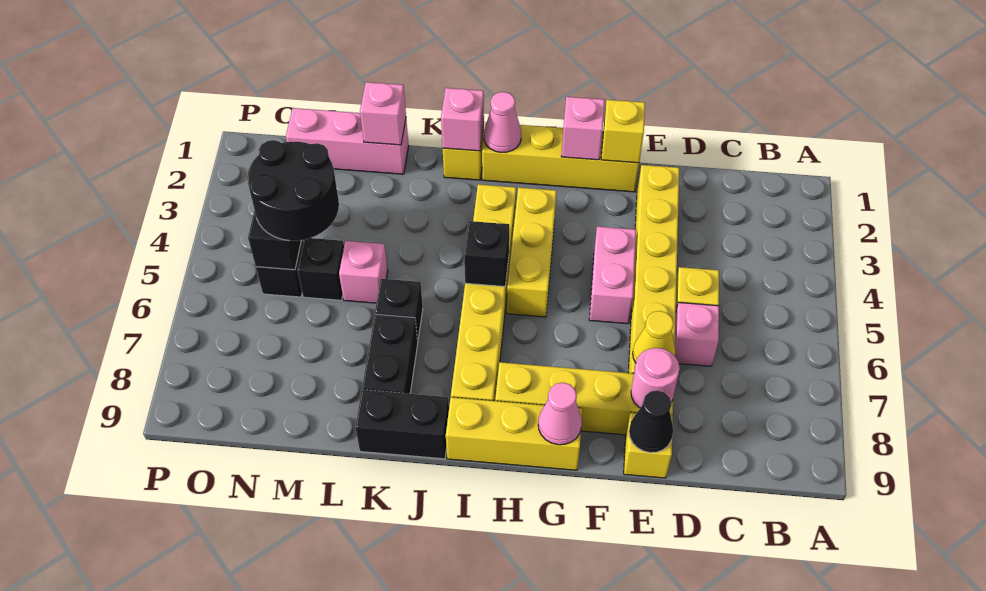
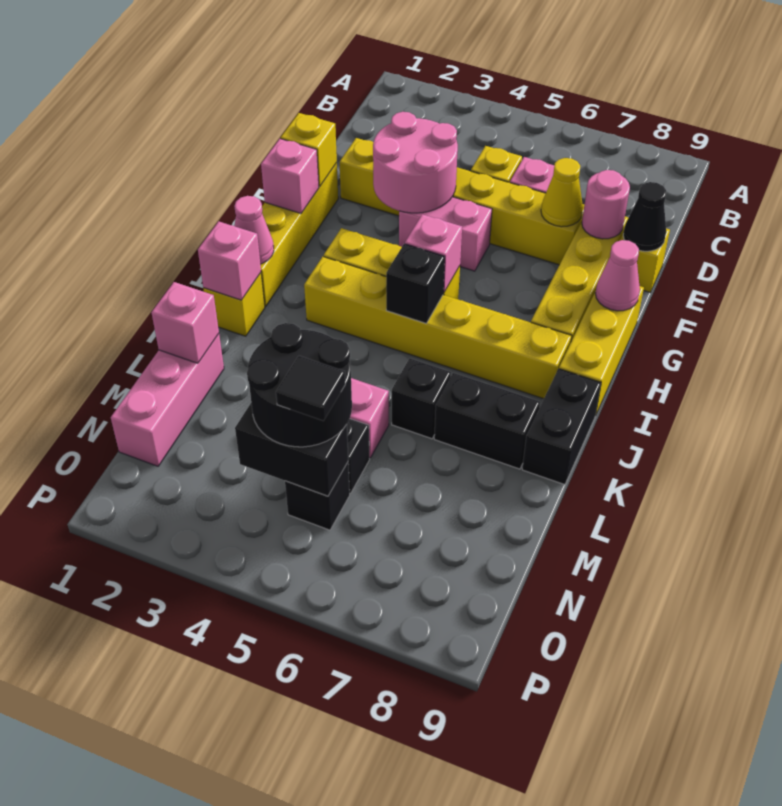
none -> pink 2x2 round brick [373,112,458,213]
none -> pink 1x1 brick [405,214,462,293]
none -> black 1x1 tile [276,356,345,421]

